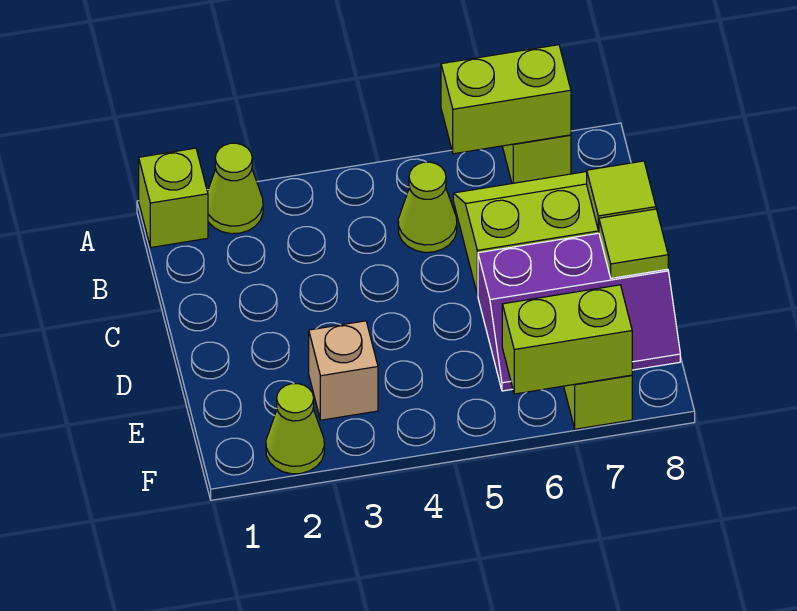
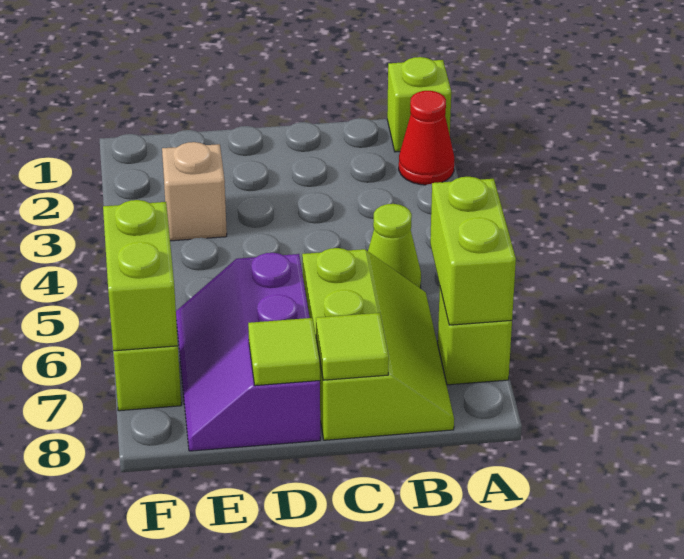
lime 1x1 cone [208,143,263,234] -> red 1x1 cone [399,91,454,185]
lime 1x1 cone [266,384,324,474] -> none

